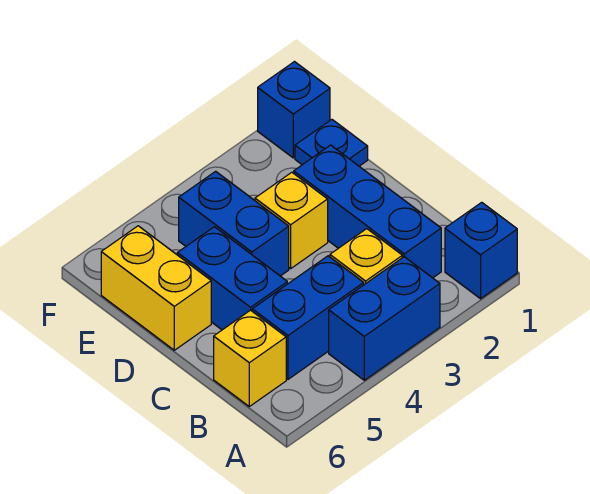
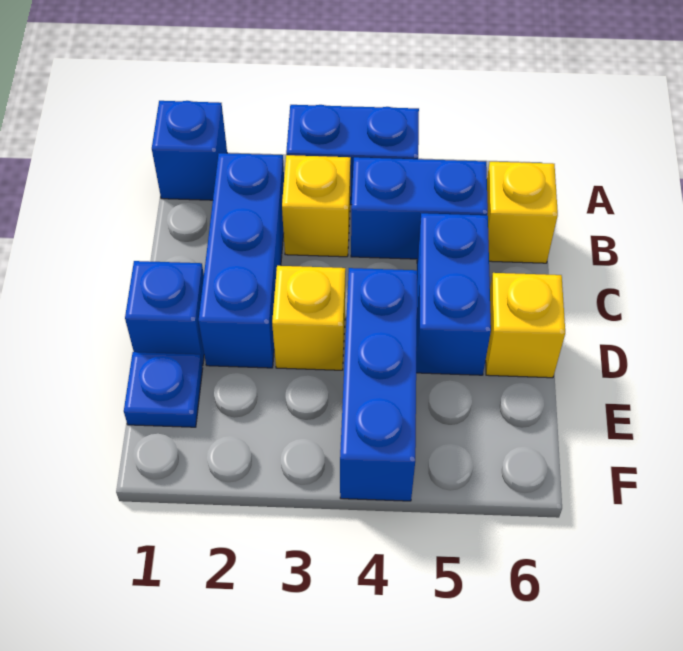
blue 1x2 brick [179,171,289,276] -> blue 1x3 brick [340,268,417,501]
yellow 1x2 brick [101,226,211,350] -> yellow 1x1 brick [486,273,565,378]
blue 1x1 brick [258,62,330,158] -> blue 1x1 brick moved to [125,261,204,366]

